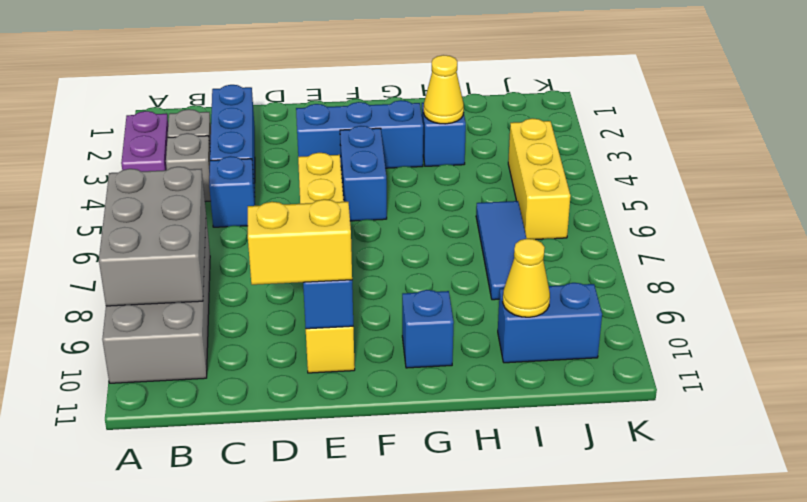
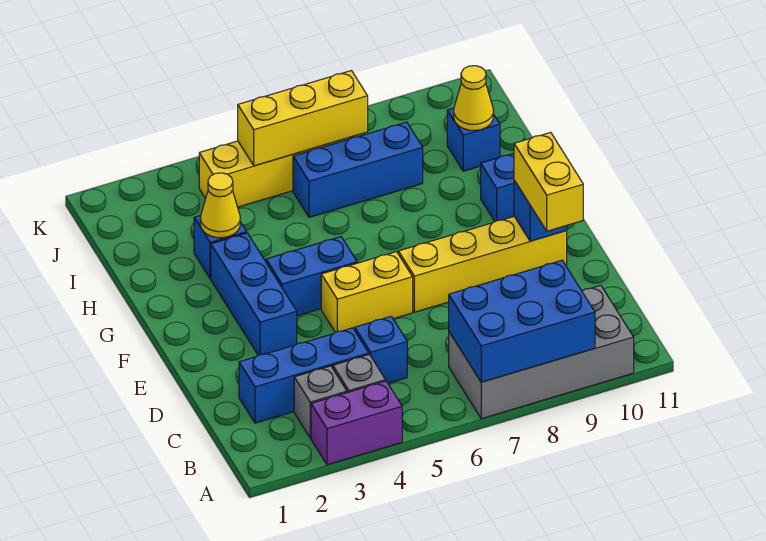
grey 2x3 brick [99,167,206,306] -> blue 2x3 brick [449,260,595,382]
blue 1x3 tile [476,201,527,300] -> blue 1x3 brick [293,122,423,217]
blue 1x2 brick [498,283,602,363] -> blue 1x1 brick [447,108,500,171]
none -> yellow 1x3 brick [238,71,368,166]

